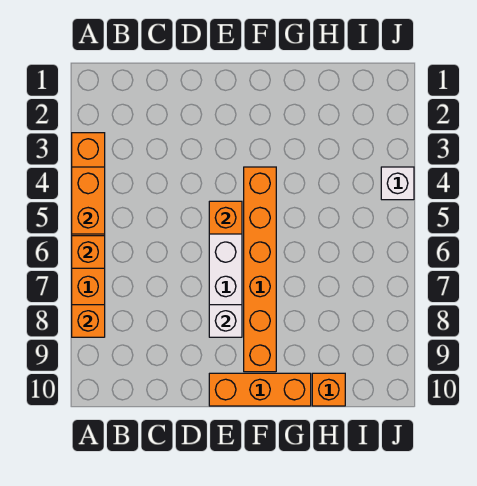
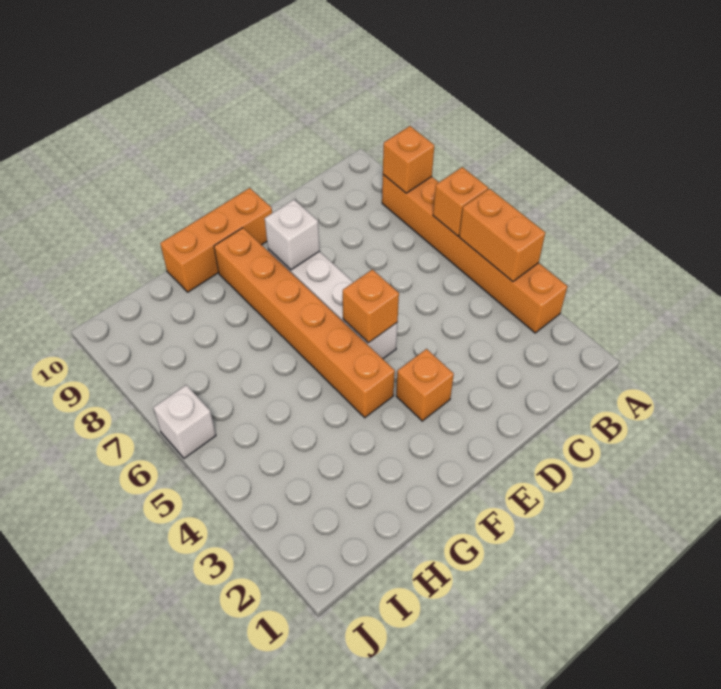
orange 1x1 brick [312,373,345,406] -> orange 1x1 brick moved to [396,349,454,421]
white 1x1 brick [381,167,414,200] -> white 1x1 brick moved to [153,385,216,458]

